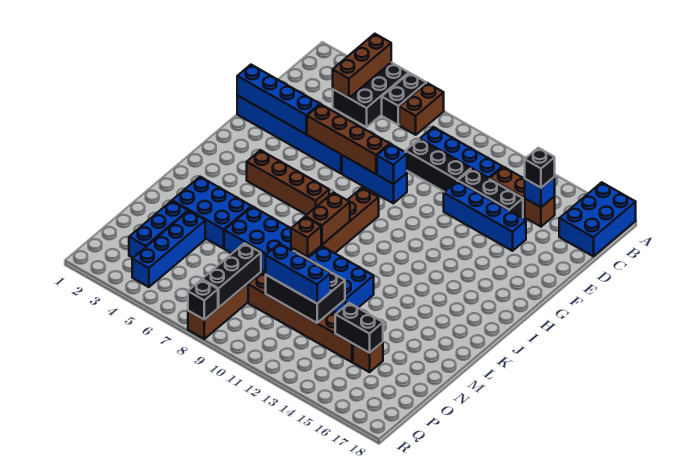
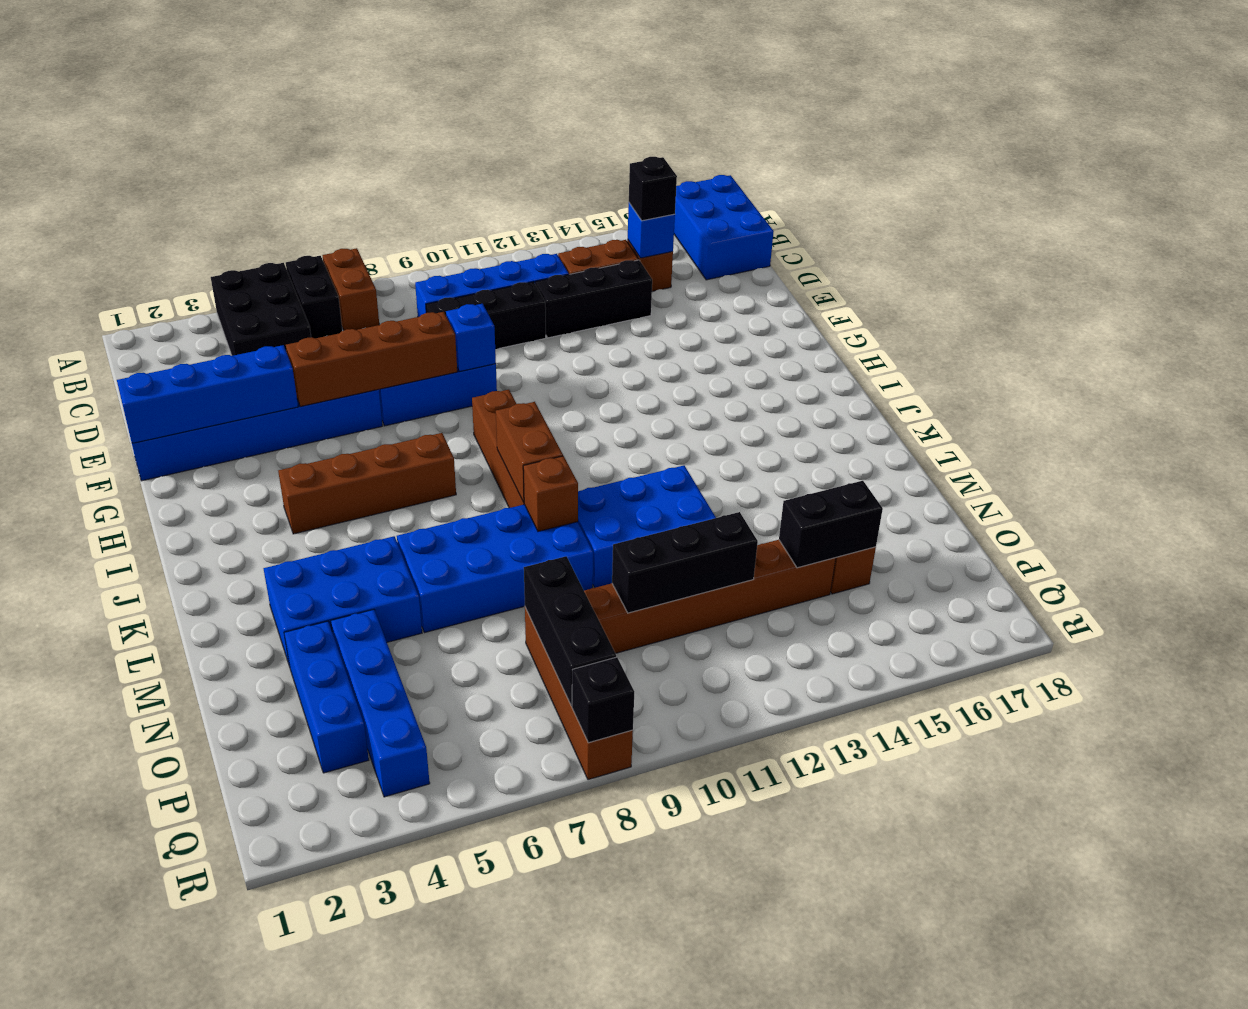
brown 1x3 brick [333,34,391,98] -> none
blue 1x4 brick [444,181,526,251] -> none
black 2x3 brick [266,251,345,323] -> black 1x3 brick [612,512,758,613]
blue 1x3 brick [266,244,331,303] -> none

